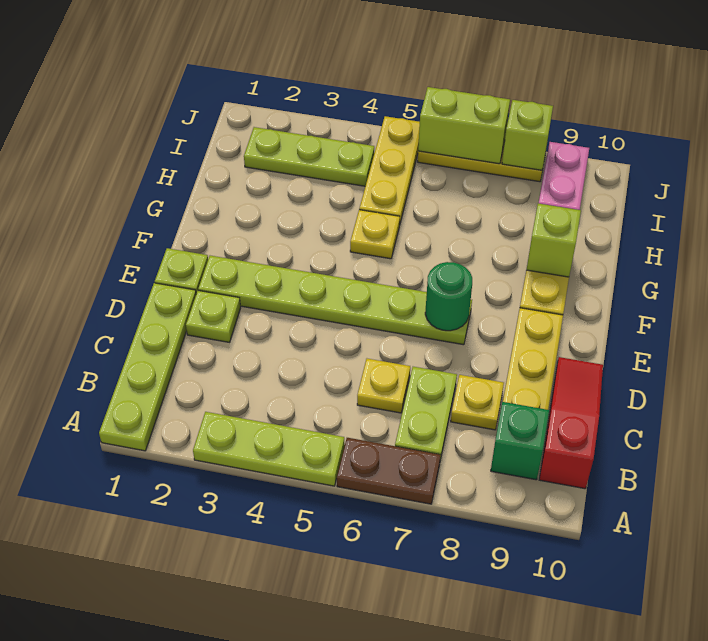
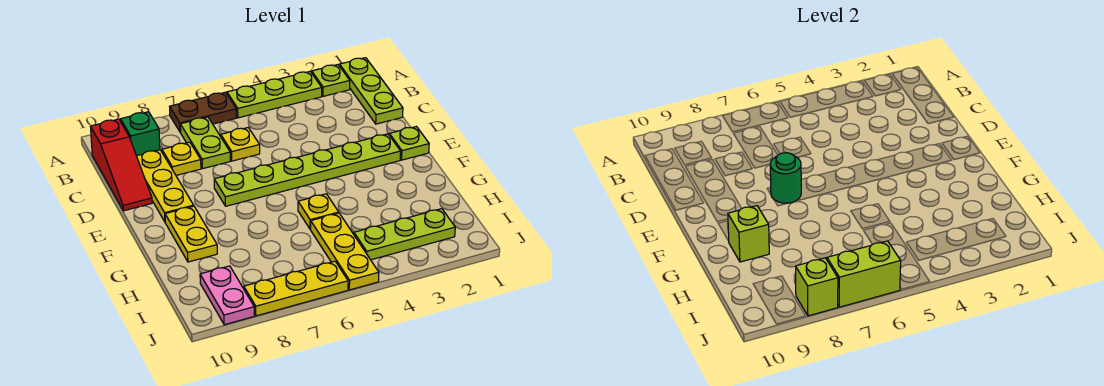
lime 1x4 plate [99,283,196,451] -> lime 1x3 plate [340,58,403,124]
lime 1x1 plate [186,291,241,342] -> lime 1x1 plate moved to [312,65,350,96]

